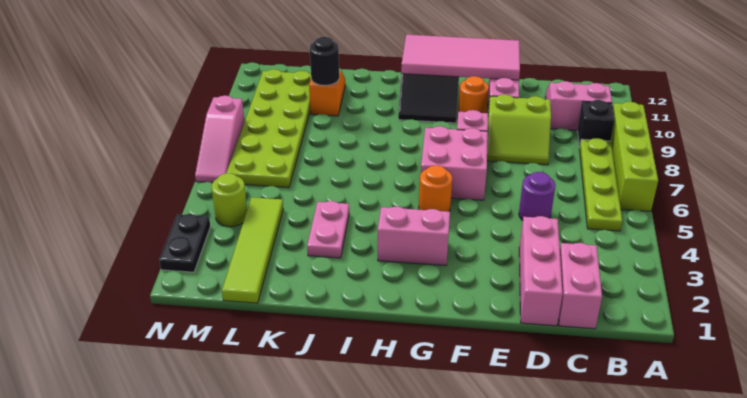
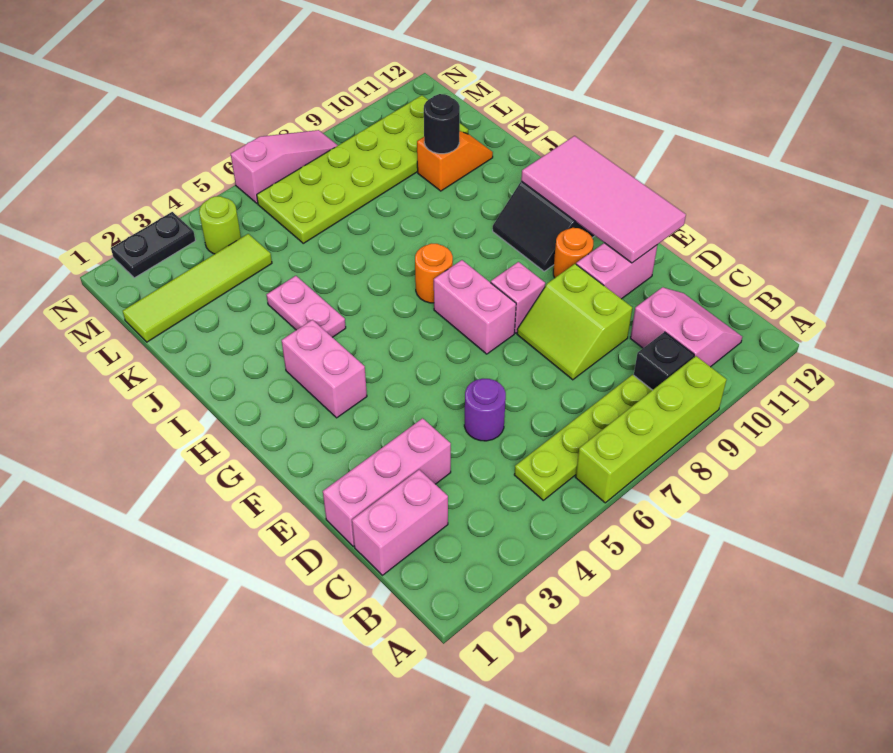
pink 2x2 brick [421,126,488,200] -> pink 1x2 brick [434,260,516,354]
orange 1x1 round brick [419,165,452,212] -> orange 1x1 round brick moved to [415,244,453,303]
pink 1x2 plate [307,201,349,258] -> pink 1x2 plate turned to [267,276,346,337]
pink 1x3 slope [195,96,244,183] -> pink 1x3 slope turned to [231,130,338,204]

